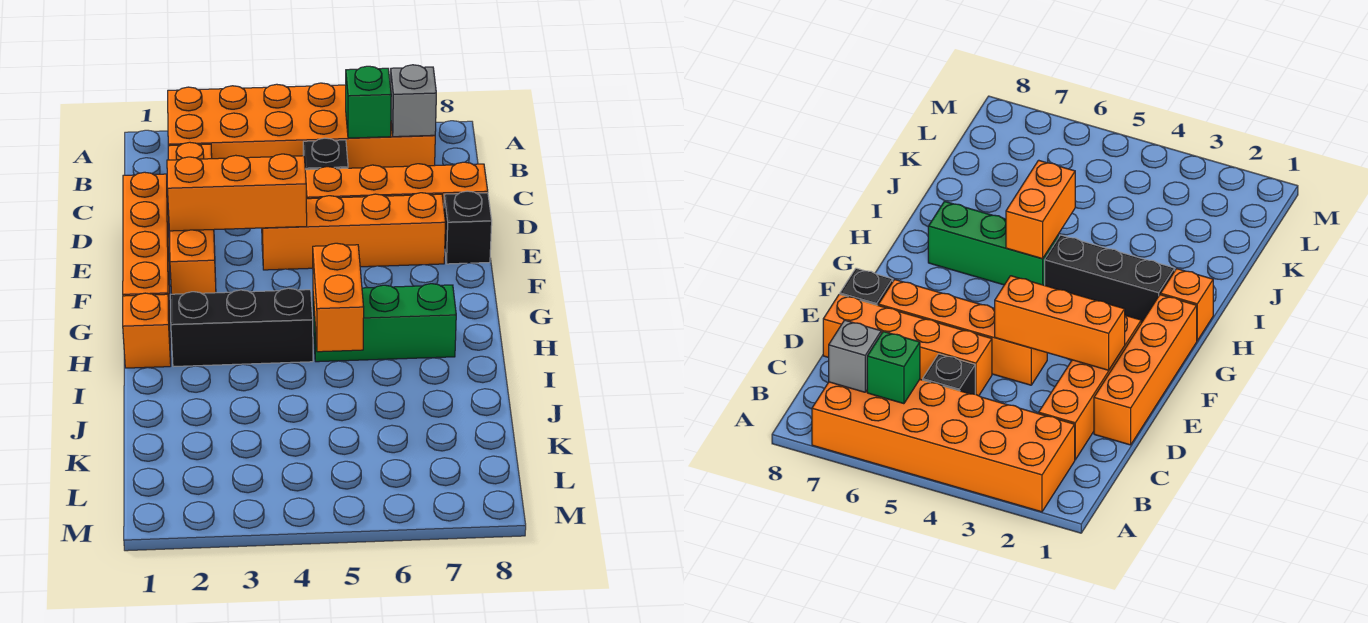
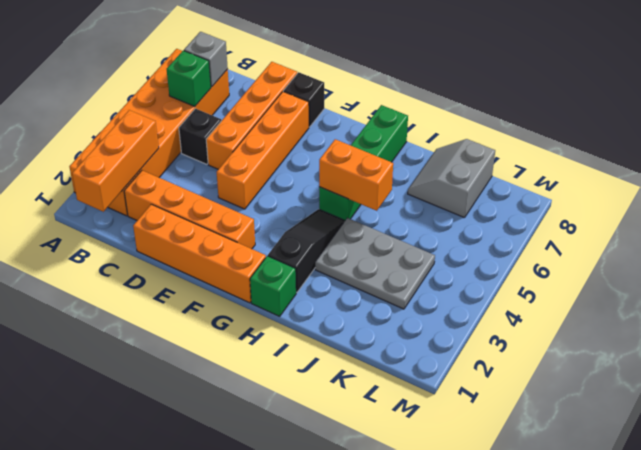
orange 1x3 brick [167,154,307,231] -> orange 1x3 brick moved to [72,110,159,212]
orange 1x1 brick [123,293,171,368] -> green 1x1 brick [250,256,296,316]
black 1x3 brick [170,288,313,367] -> black 1x3 slope [268,209,345,292]
green 1x3 brick [313,284,456,362] -> green 1x4 brick [319,105,408,220]
none -> grey 2x3 plate [315,218,435,309]
none -> grey 2x2 slope [408,139,495,218]

